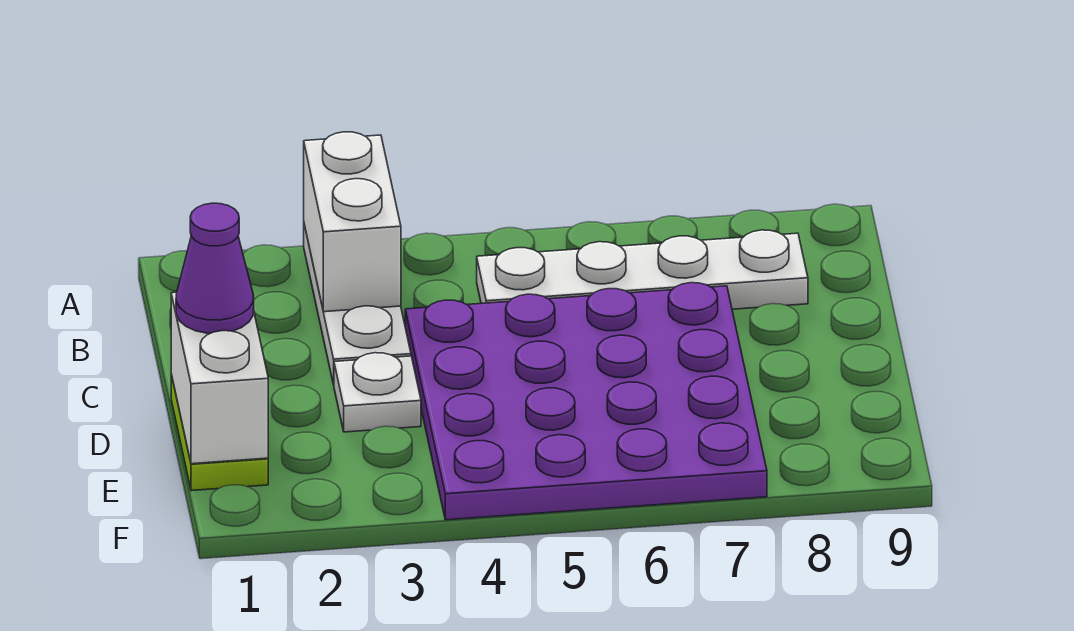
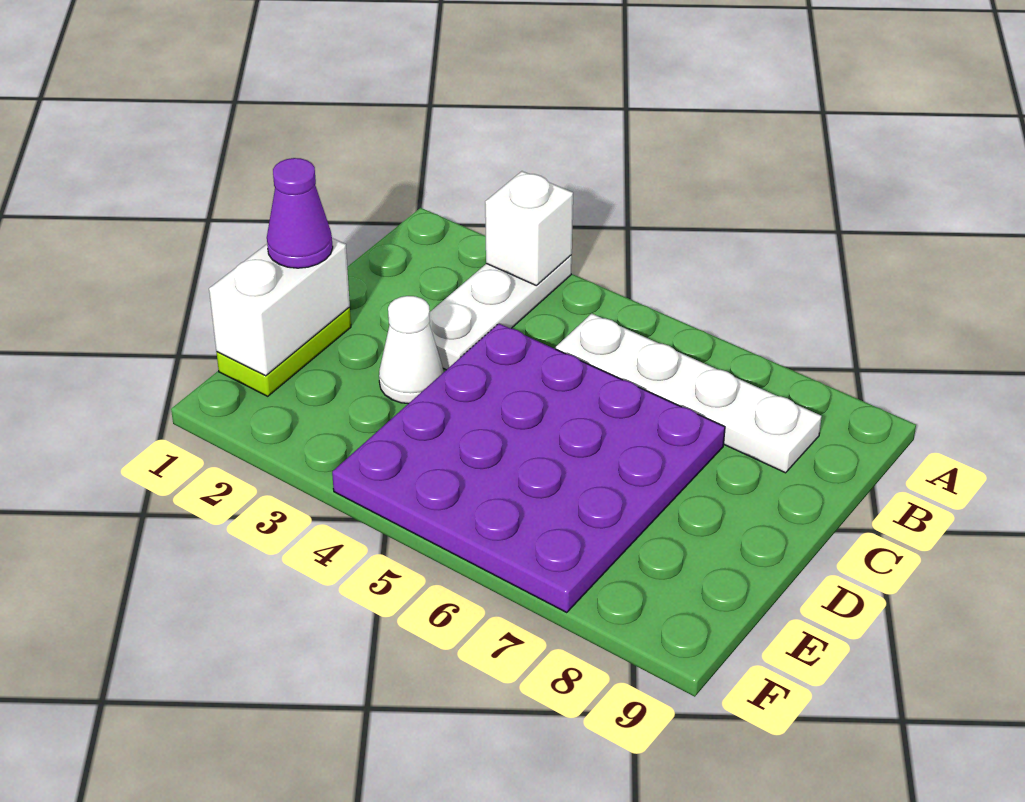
white 1x2 brick [304,132,401,312] -> white 1x1 brick [485,171,573,285]
white 1x1 plate [334,353,421,432] -> white 1x1 cone [379,296,444,404]

